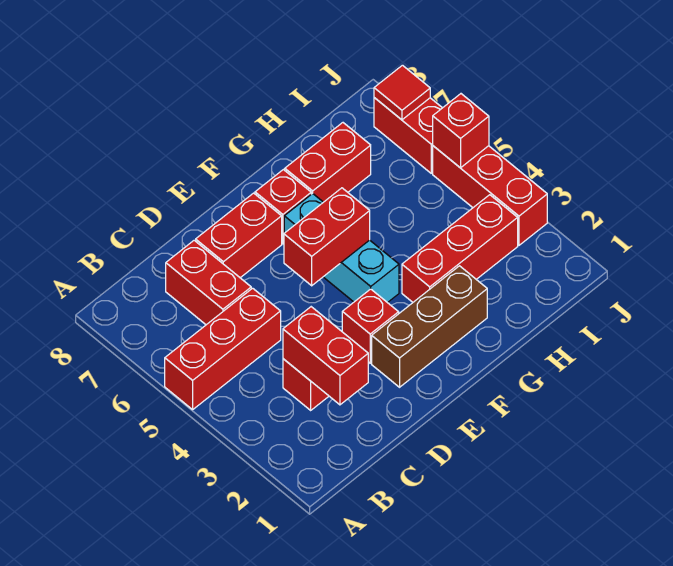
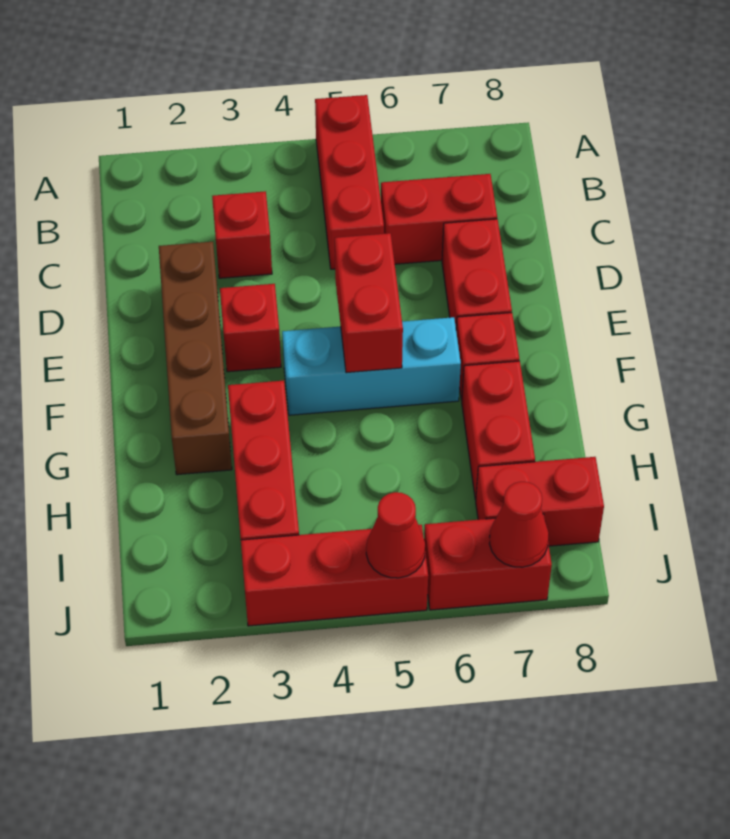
red 1x2 brick [283,307,368,405] -> red 1x2 brick moved to [476,457,604,546]
brown 1x3 brick [372,266,487,387] -> brown 1x4 brick [159,242,232,475]
red 1x1 brick [433,94,489,168] -> red 1x1 cone [366,492,425,578]
red 1x1 tile [374,65,430,120] -> red 1x1 cone [489,482,549,567]

